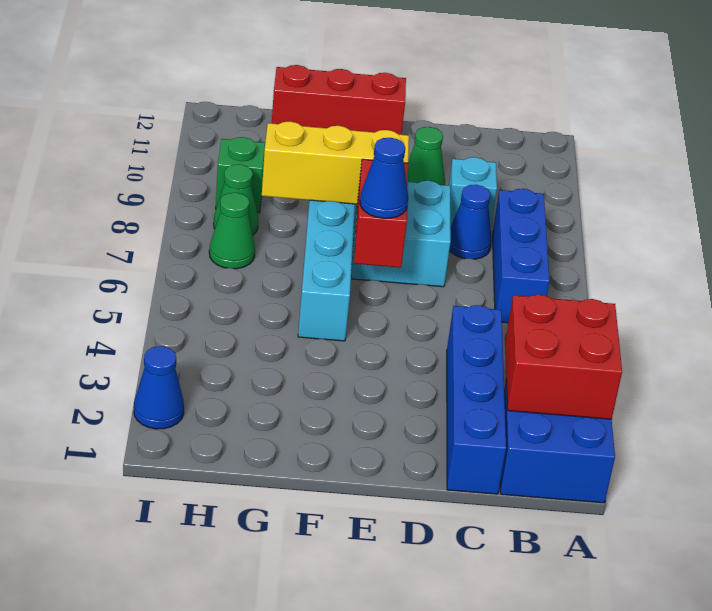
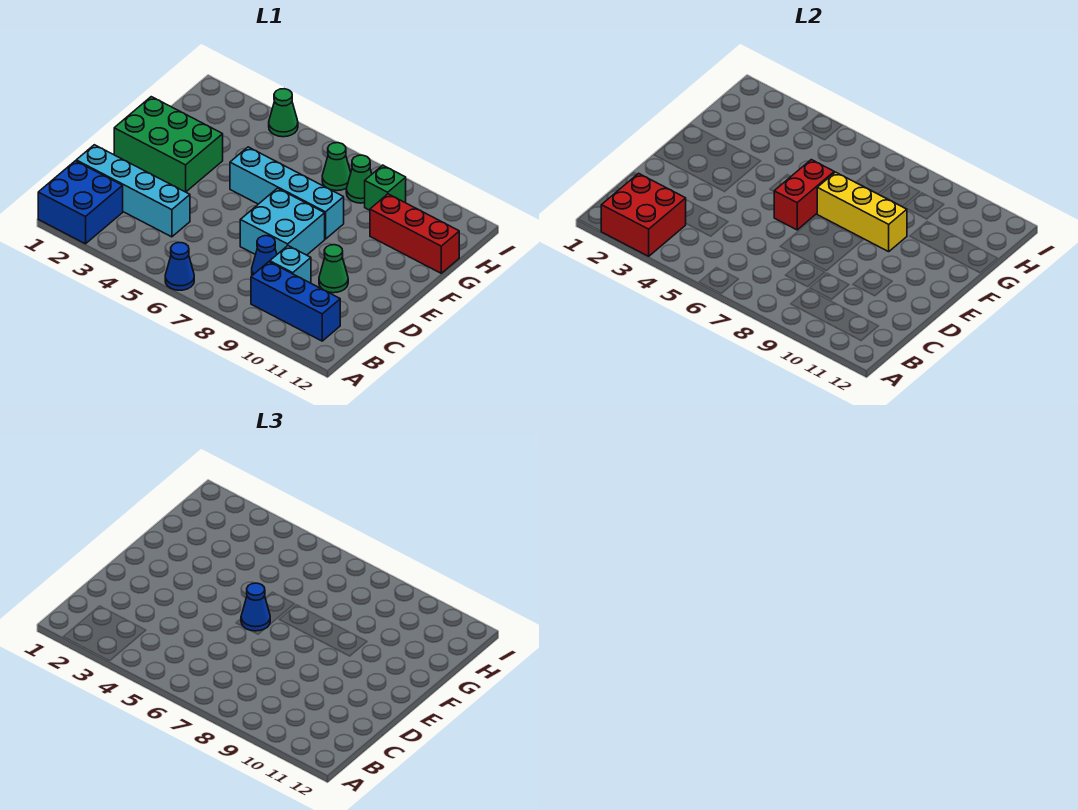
blue 1x3 brick [492,189,549,323] -> blue 1x3 brick moved to [251,262,340,341]
blue 1x4 brick [447,305,506,494] -> cyan 1x4 brick [76,145,190,237]
none -> green 2x3 brick [114,97,223,192]
red 1x2 brick [354,159,408,268] -> red 1x2 brick turned to [774,160,834,230]
yellow 1x3 brick [262,122,409,204] -> yellow 1x3 brick turned to [817,172,907,252]
red 1x3 brick [272,65,406,135] -> red 1x3 brick turned to [370,194,459,273]
blue 1x1 cone [134,346,184,429] -> blue 1x1 cone moved to [165,243,194,290]
none -> green 1x1 cone [269,89,298,137]

